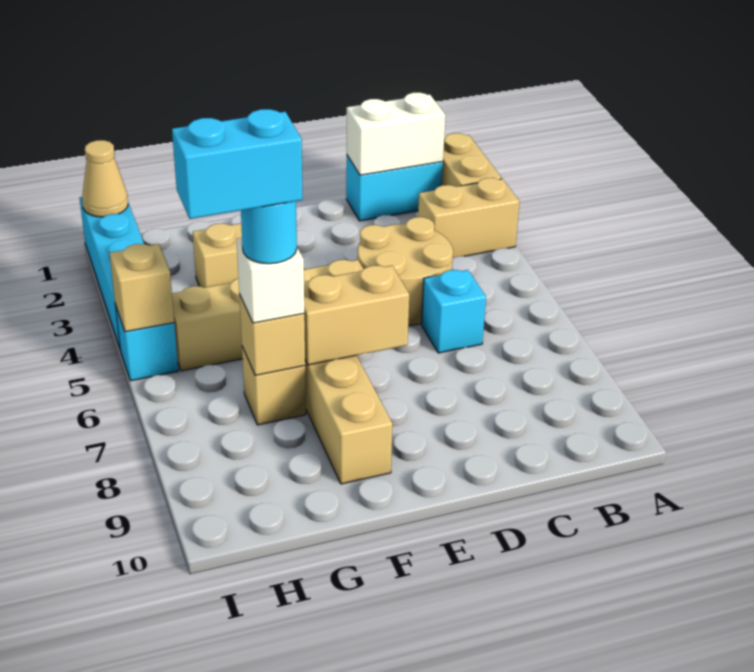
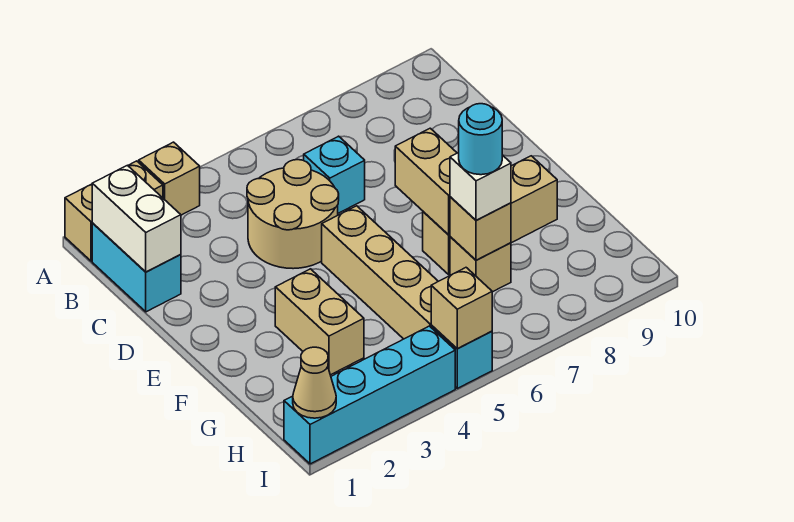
tan 1x2 brick [418,178,520,258] -> tan 1x1 brick [139,142,200,215]
cyan 1x2 brick [172,109,303,219] -> none

